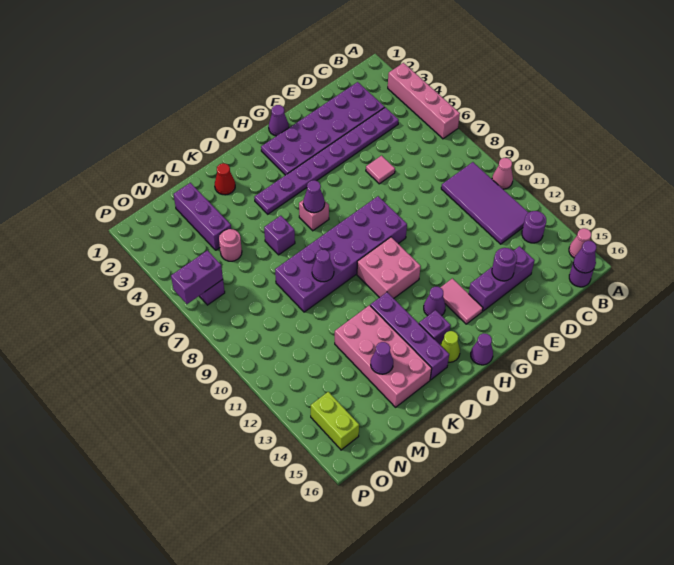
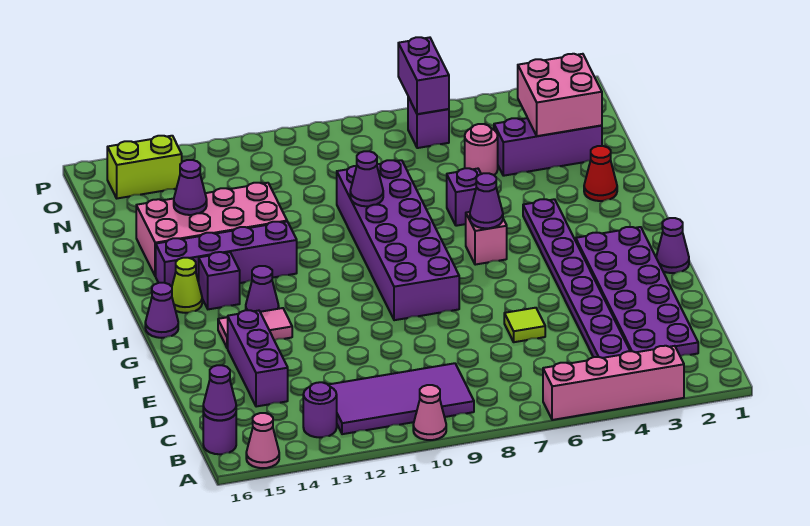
pink 1x1 tile [366,156,395,184] -> lime 1x1 tile [504,308,545,342]
purple 1x1 round brick [492,248,517,281] -> none
pink 2x2 brick [357,237,421,298] -> pink 2x2 brick moved to [518,54,602,136]

